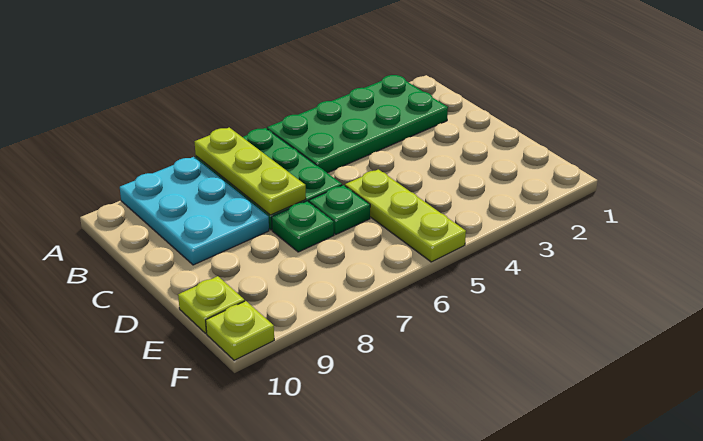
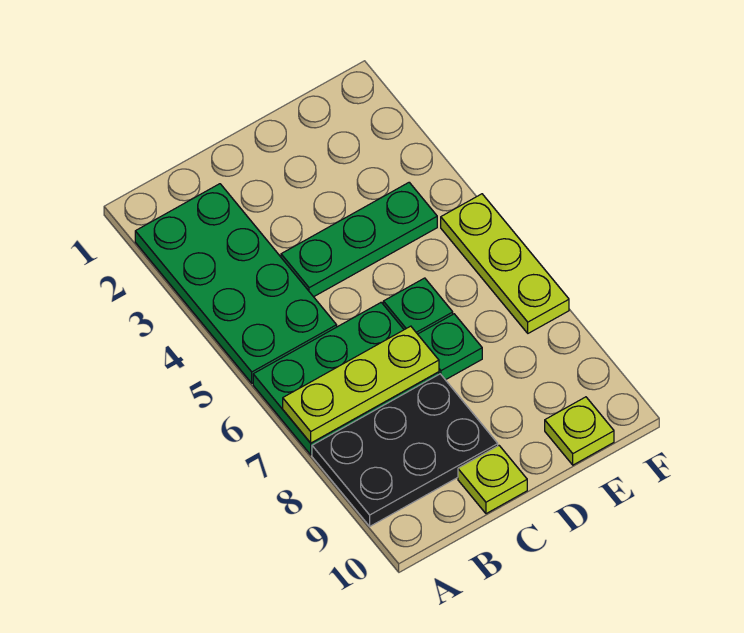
cyan 2x3 plate [120,157,269,265] -> black 2x3 plate [312,374,498,526]
none -> green 1x3 plate [281,182,437,297]
lime 1x3 plate [345,169,466,262] -> lime 1x3 plate turned to [441,194,569,333]
lime 1x1 plate [206,301,274,360] -> lime 1x1 plate moved to [458,446,527,514]

